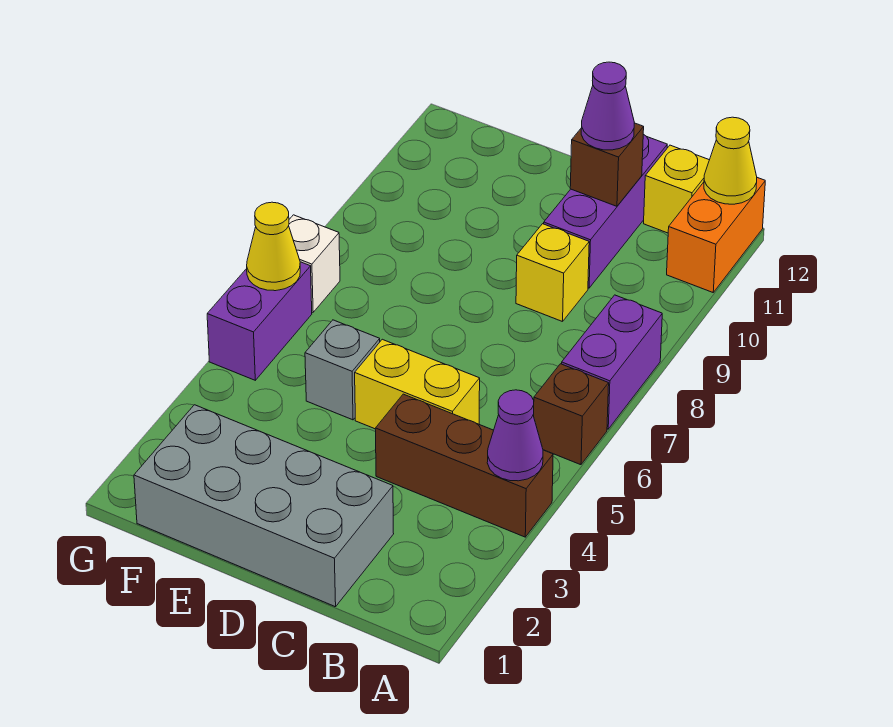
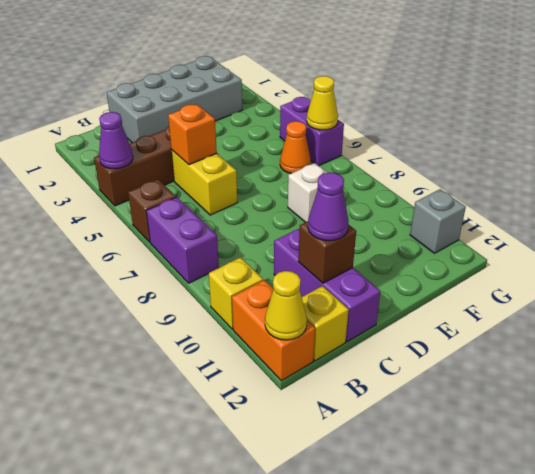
yellow 1x2 brick [355,339,480,429] -> yellow 1x2 brick turned to [172,150,237,215]
none -> orange 1x1 brick [168,104,217,165]
yellow 1x1 brick [516,224,589,322] -> yellow 1x1 brick moved to [209,257,263,329]
grey 1x1 brick [305,320,380,420] -> grey 1x1 brick moved to [410,189,466,253]
none -> orange 1x1 cone [280,121,311,173]
white 1x1 brick [289,215,340,312] -> white 1x1 brick moved to [288,163,327,222]

